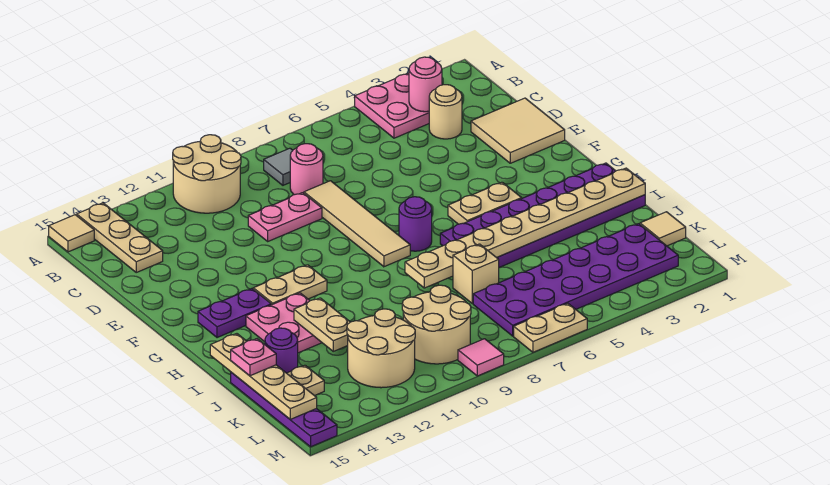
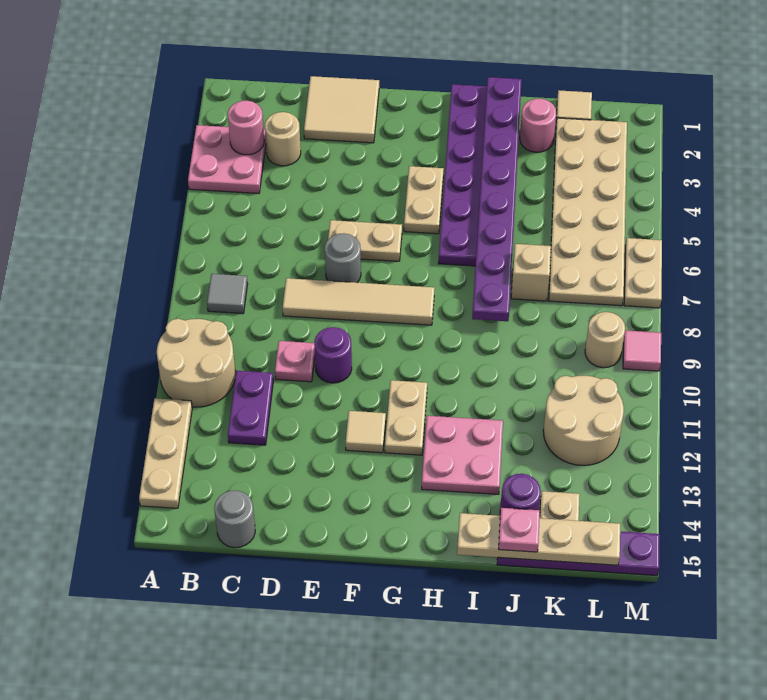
tan 1x3 plate [77,203,163,272] -> tan 1x3 plate turned to [139,398,192,508]
tan 1x1 tile [49,215,94,252] -> tan 1x1 tile moved to [346,411,386,453]
pink 1x1 round brick [290,144,323,195] -> pink 1x1 round brick moved to [520,99,557,152]
none -> grey 1x1 round brick [214,491,255,548]
pink 1x2 plate [248,193,322,241] -> pink 1x1 plate [275,341,315,382]
none -> grey 1x1 round brick [325,233,361,283]
purple 1x1 round brick [399,197,432,251] -> purple 1x1 round brick moved to [314,327,352,383]
purple 1x2 plate [198,289,271,338] -> purple 1x2 plate moved to [228,371,273,445]
tan 1x8 plate [405,168,645,288] -> purple 1x8 plate [472,77,522,321]
tan 1x2 plate [294,298,350,351] -> tan 1x2 plate moved to [328,220,402,261]
purple 2x6 plate [473,224,678,336] -> tan 2x6 plate [549,118,627,306]
tan 2x2 round brick [402,285,471,364] -> tan 1x1 round brick [585,312,625,368]

